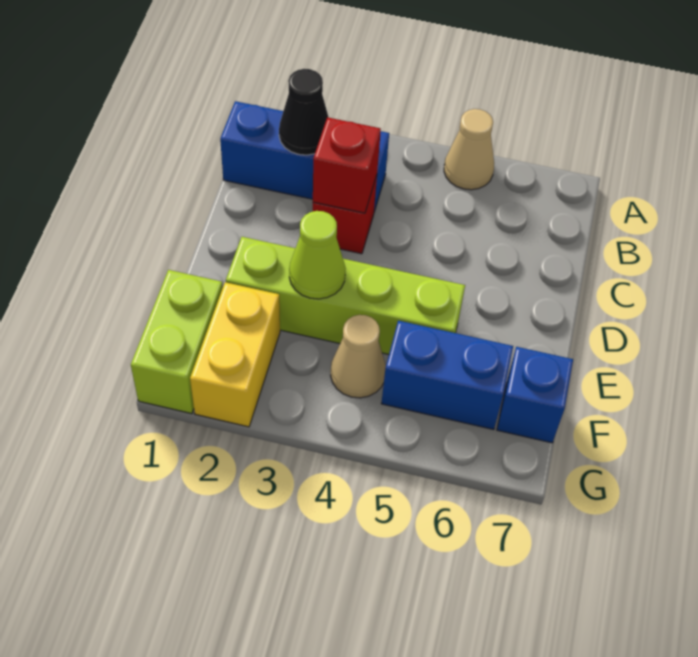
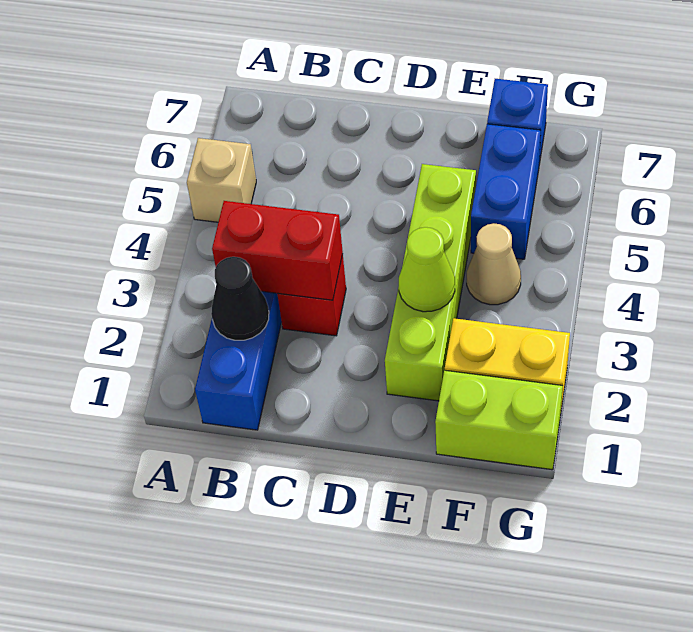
tan 1x1 cone [444,109,494,190] -> tan 1x1 brick [187,138,256,222]
red 1x1 brick [313,117,381,213] -> red 1x2 brick [212,201,343,300]

